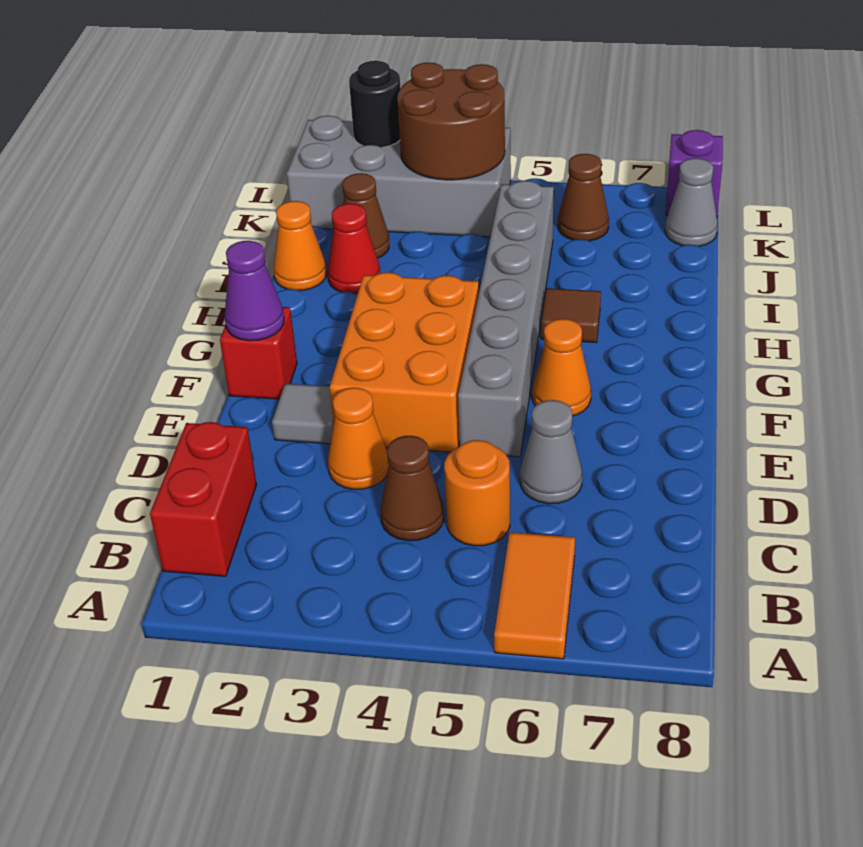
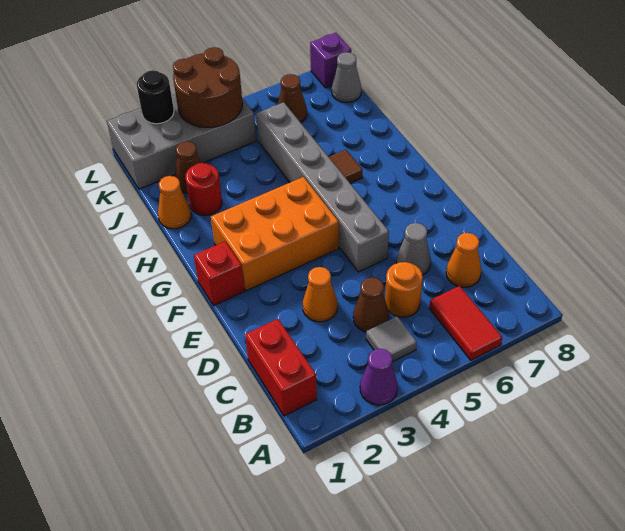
orange 1x2 tile [494,532,575,659] -> red 1x2 tile [429,286,502,360]
grey 1x1 tile [272,384,334,444] -> grey 1x1 tile moved to [366,316,417,362]
orange 2x3 brick [330,272,479,452] -> orange 2x3 brick turned to [211,177,339,291]
purple 1x1 cone [224,241,284,341] -> purple 1x1 cone moved to [360,349,398,405]
orange 1x1 cone [532,319,591,416] -> orange 1x1 cone moved to [446,233,481,287]
red 1x1 cone [328,204,380,293] -> red 1x1 round brick [185,163,222,215]

